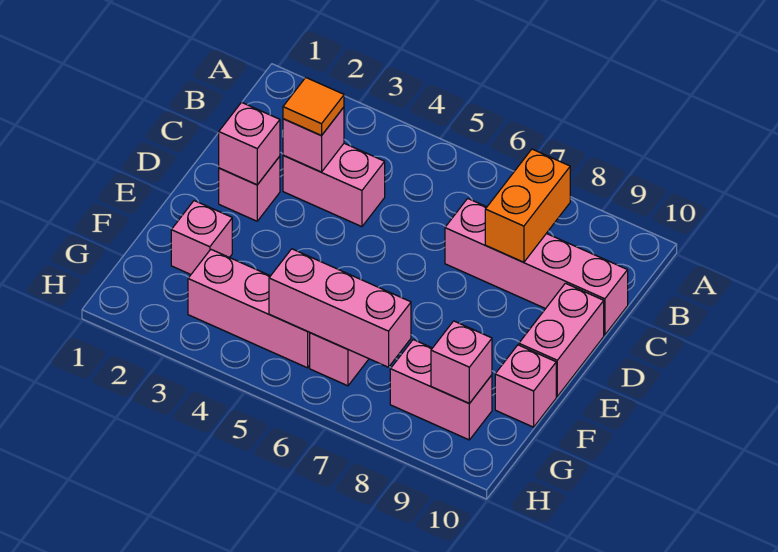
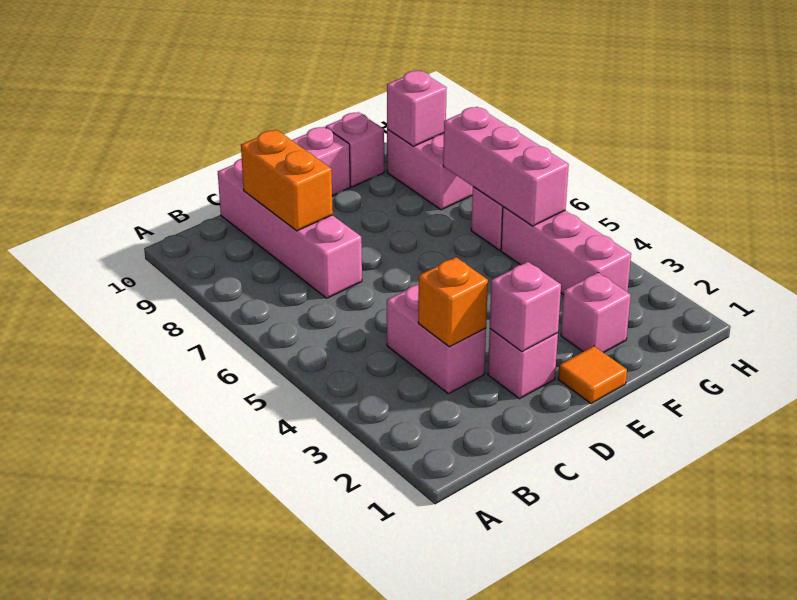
orange 1x2 brick [485,149,570,262] -> orange 1x2 brick turned to [241,130,333,231]
pink 1x1 brick [283,107,344,172] -> orange 1x1 brick [418,257,488,347]
orange 1x1 tile [283,78,344,136] -> orange 1x1 tile moved to [558,346,627,404]

